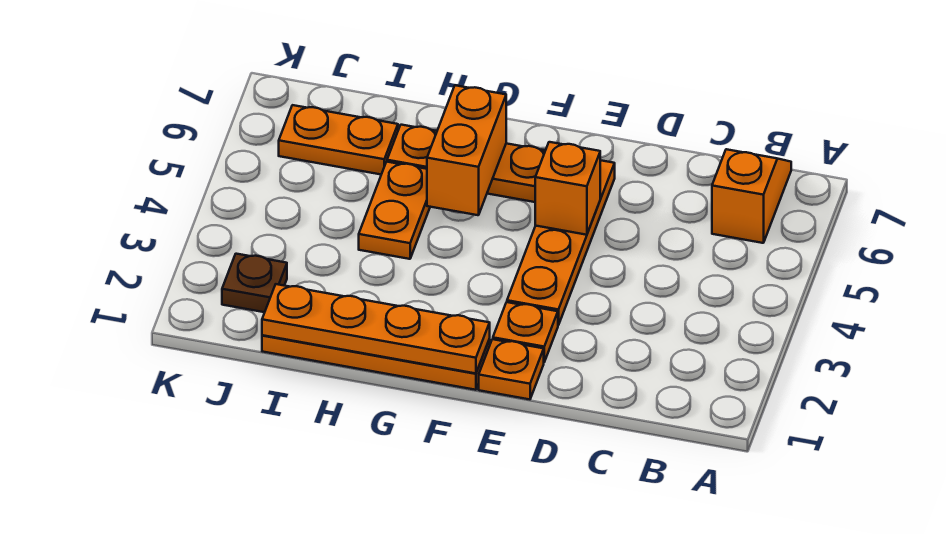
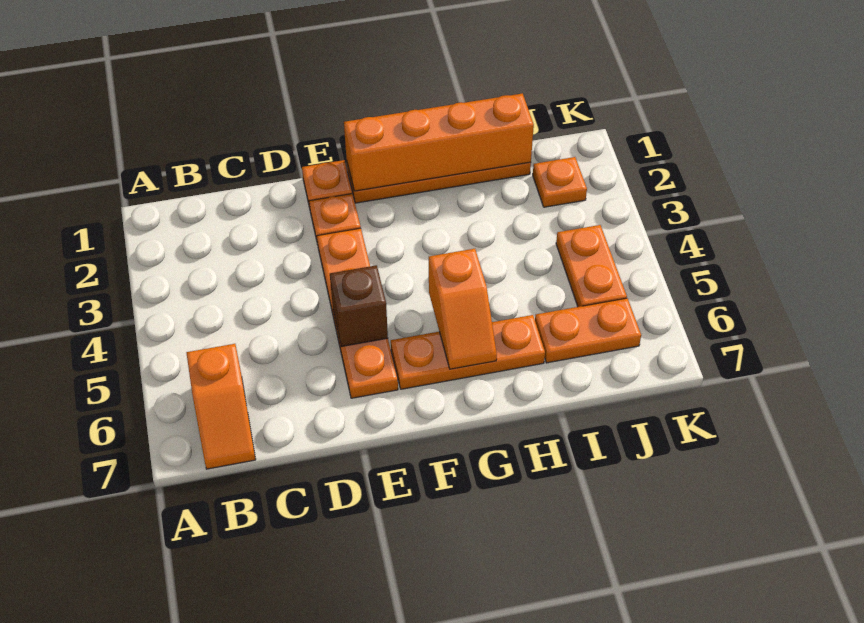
orange 1x1 brick [535,142,600,235] -> brown 1x1 brick [330,265,388,347]
orange 1x4 plate [262,284,490,373] -> orange 1x4 brick [344,93,534,191]
orange 1x2 brick [427,85,506,215] -> orange 1x2 slope [429,249,497,369]
orange 1x2 plate [359,162,430,259] -> orange 1x2 plate moved to [556,225,627,307]
brown 1x1 plate [222,254,287,312] -> orange 1x1 plate [533,157,587,207]

